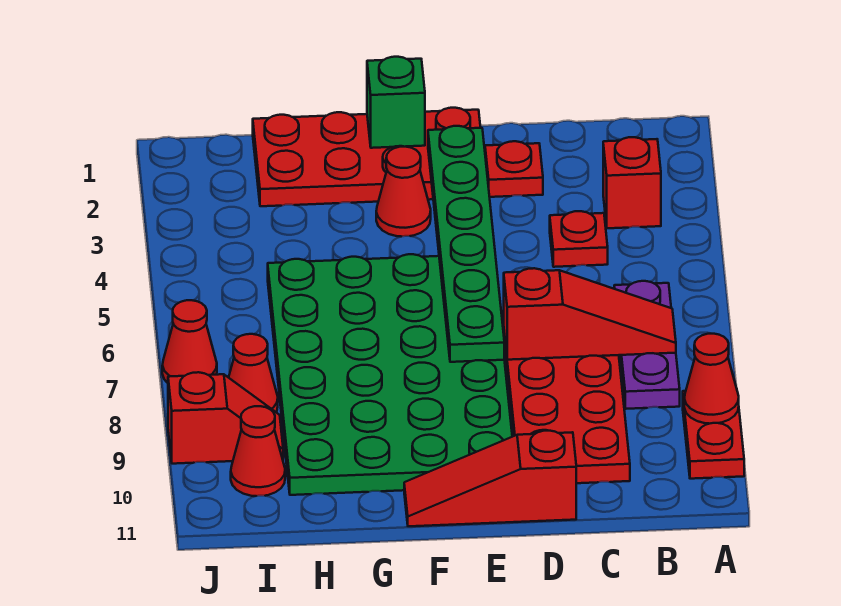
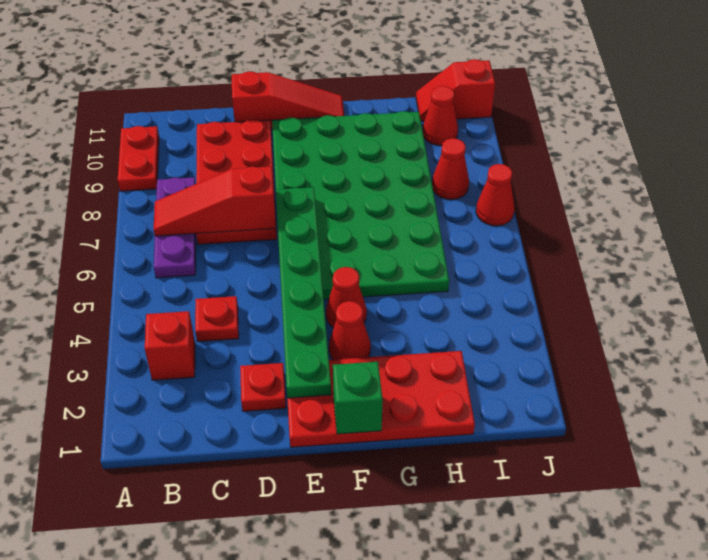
red 1x1 cone [684,334,739,424] -> red 1x1 cone moved to [326,267,367,328]
red 1x2 slope [168,372,283,464] -> red 1x2 slope moved to [416,59,495,121]

